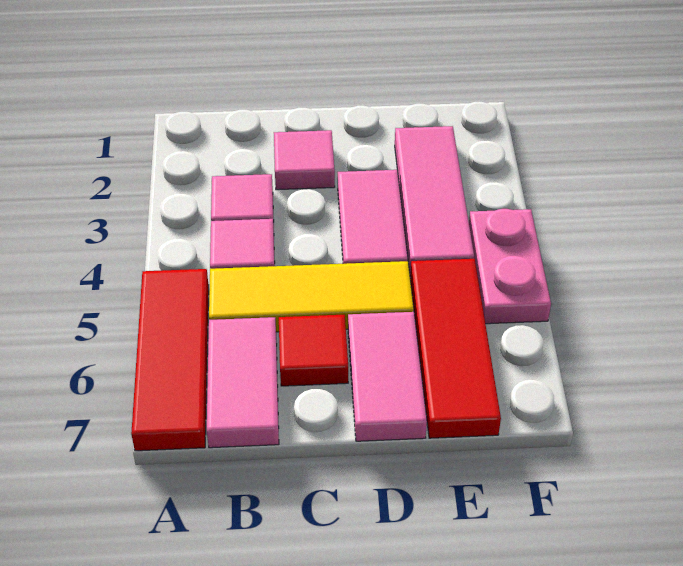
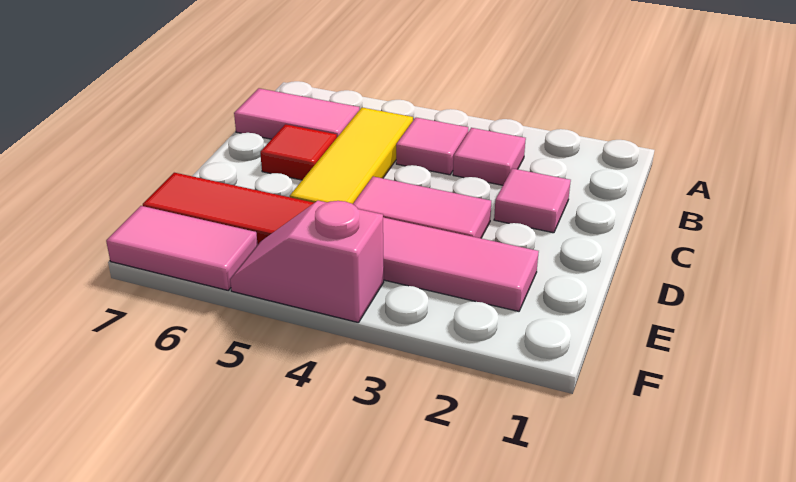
red 1x3 tile [131,269,209,451] -> none
pink 1x2 tile [348,312,427,441] -> pink 1x2 tile moved to [106,206,258,290]
pink 1x2 plate [469,209,551,324] -> pink 1x2 slope [230,201,384,323]

